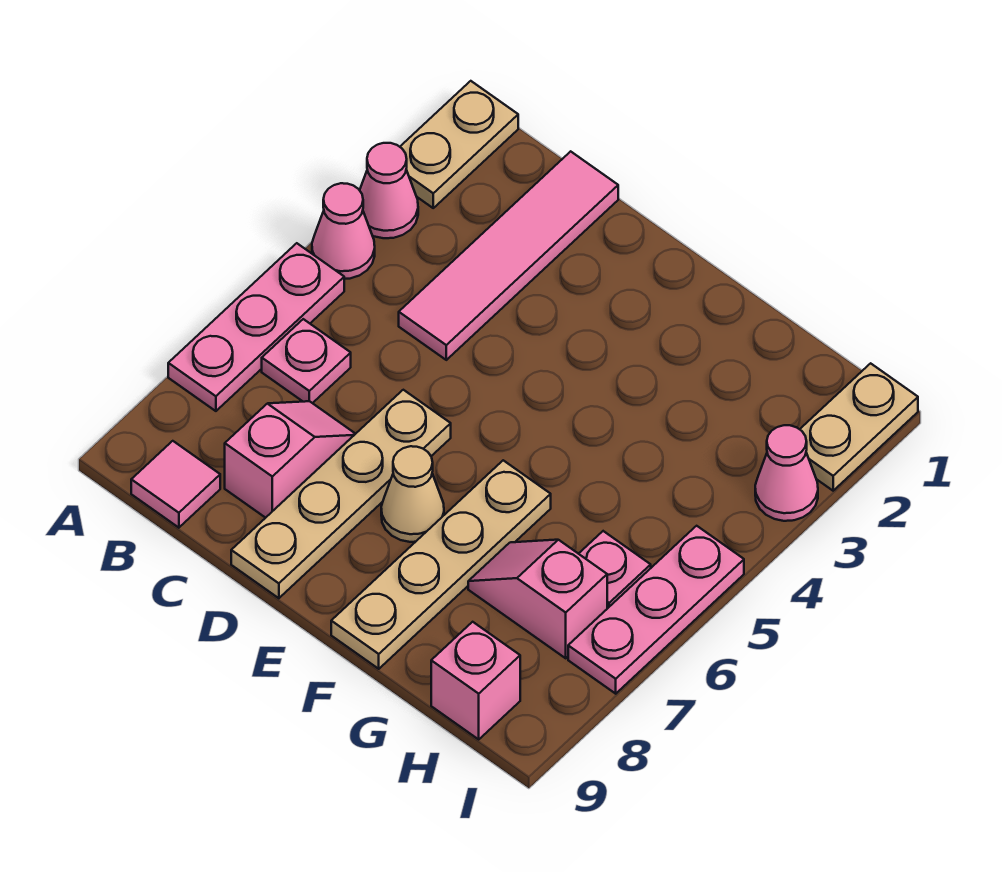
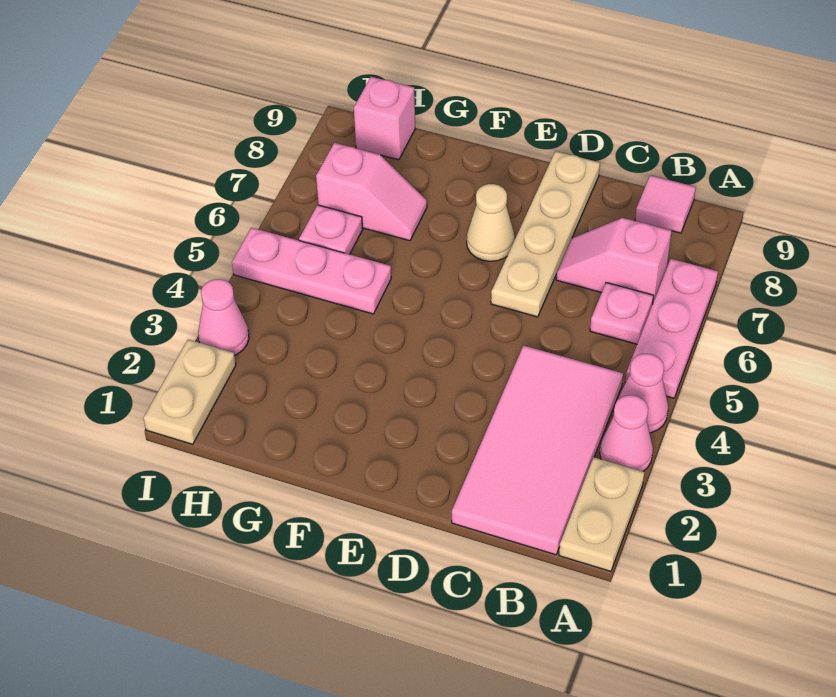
pink 1x4 tile [399,151,618,360] -> pink 2x4 tile [452,346,623,555]
pink 1x2 slope [225,401,355,518] -> pink 1x2 slope turned to [556,218,671,302]
tan 1x4 plate [331,460,551,669] -> none
pink 1x3 plate [568,526,744,694] -> pink 1x3 plate turned to [232,228,391,314]

